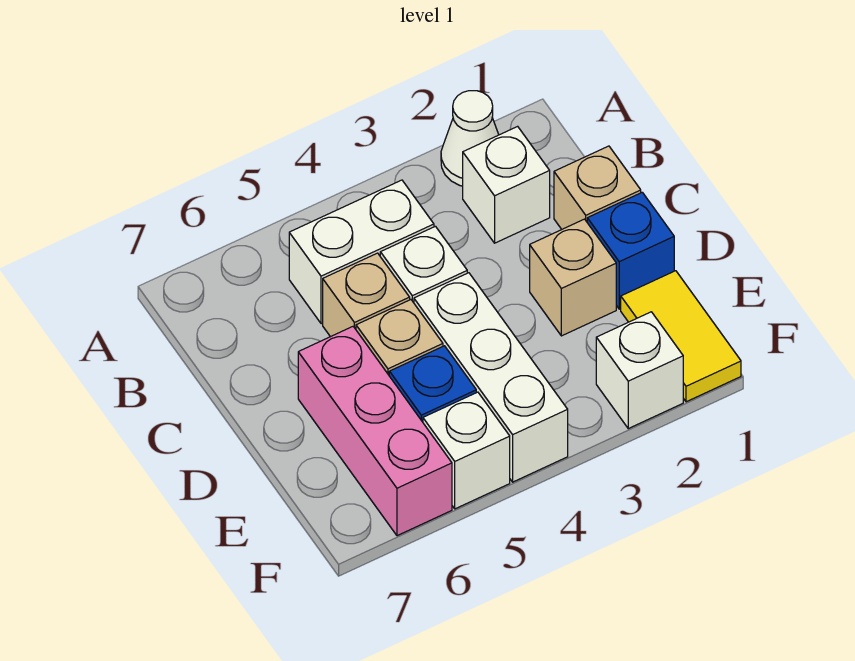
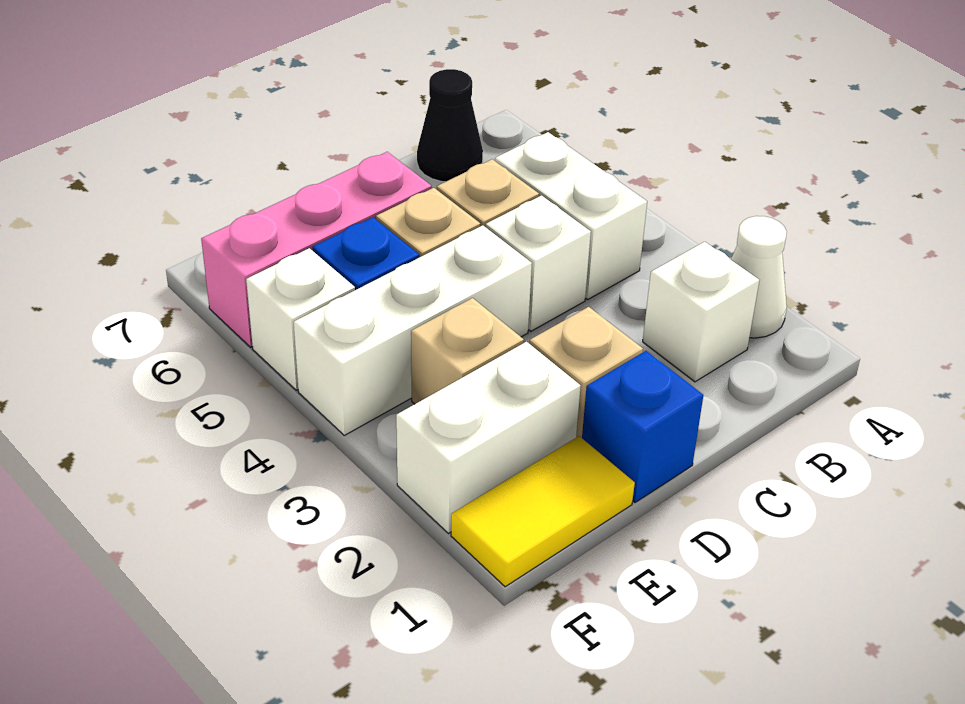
none -> black 1x1 cone [417,69,483,182]
tan 1x1 brick [554,146,641,229] -> tan 1x1 brick moved to [411,298,524,404]
white 1x1 brick [596,312,683,428] -> white 1x2 brick [396,342,581,534]

